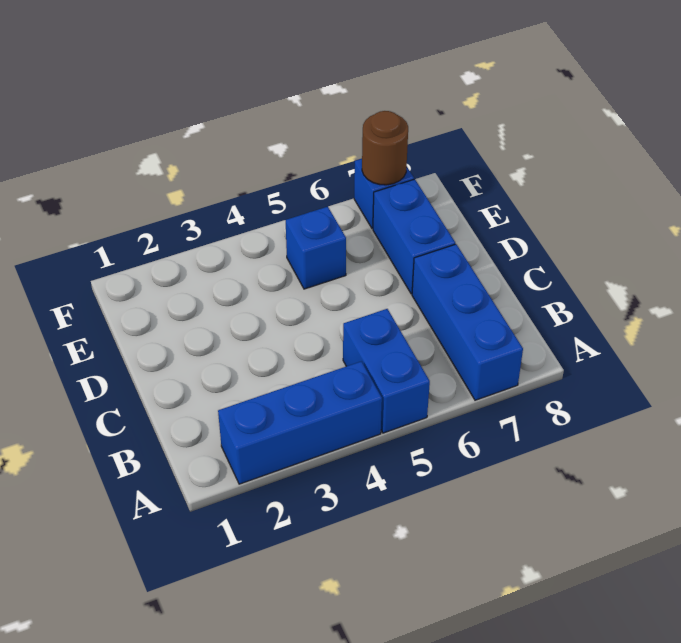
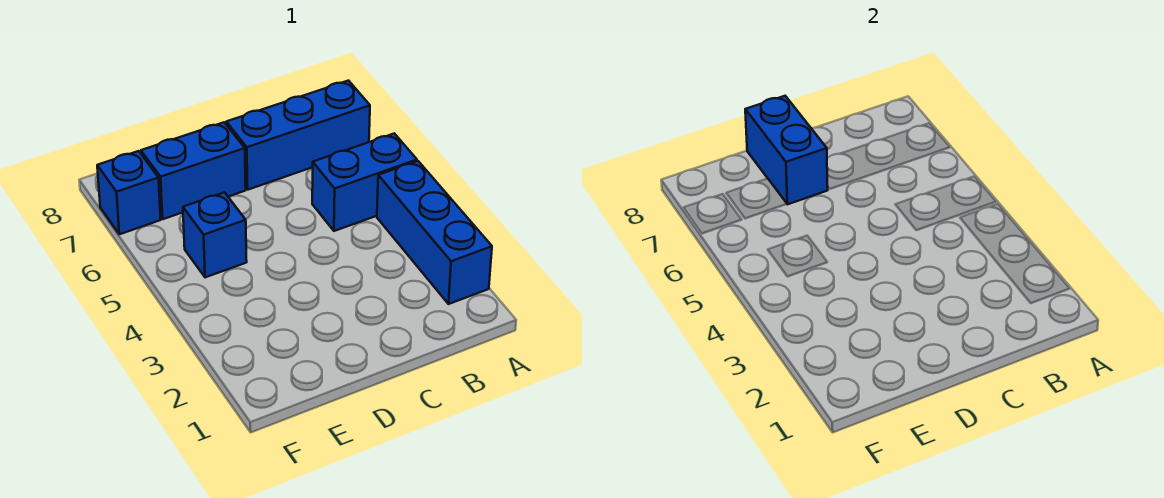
none -> blue 1x2 brick [745,96,828,204]
brown 1x1 round brick [362,111,408,185] -> none

